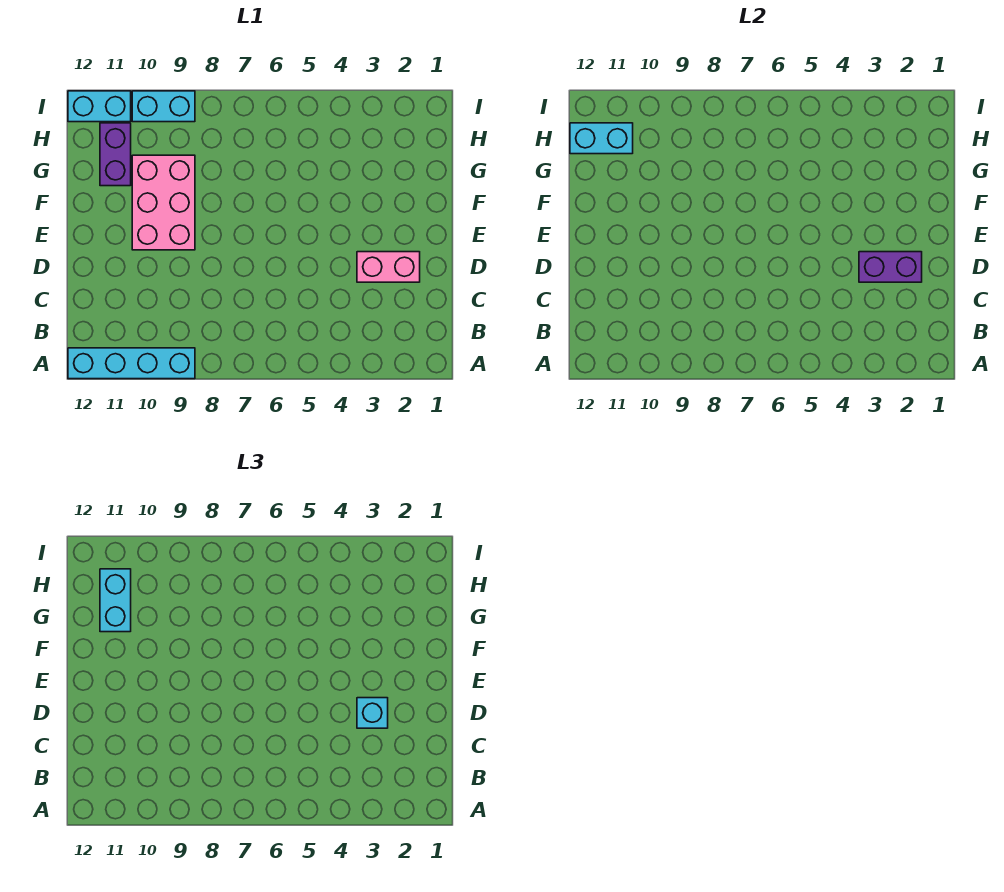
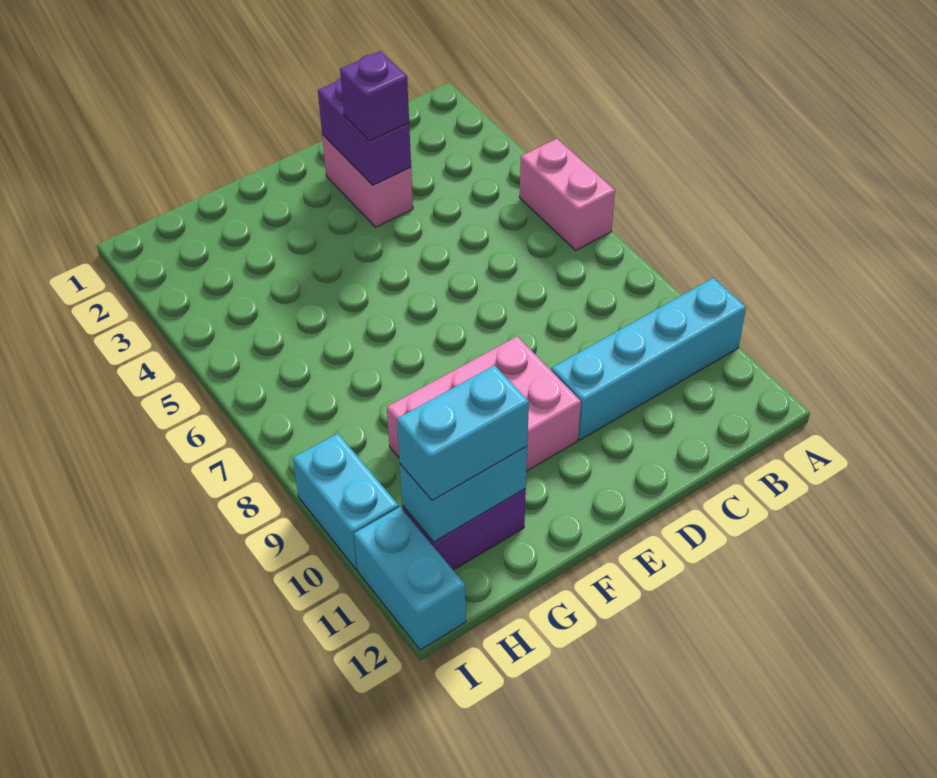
none -> pink 1x2 brick [520,139,615,250]
cyan 1x4 brick [68,348,195,379] -> cyan 1x4 brick turned to [551,278,746,440]
cyan 1x1 brick [357,698,388,728] -> purple 1x1 brick [340,51,409,141]
cyan 1x2 brick [570,123,633,154] -> cyan 1x2 brick turned to [400,446,527,542]

